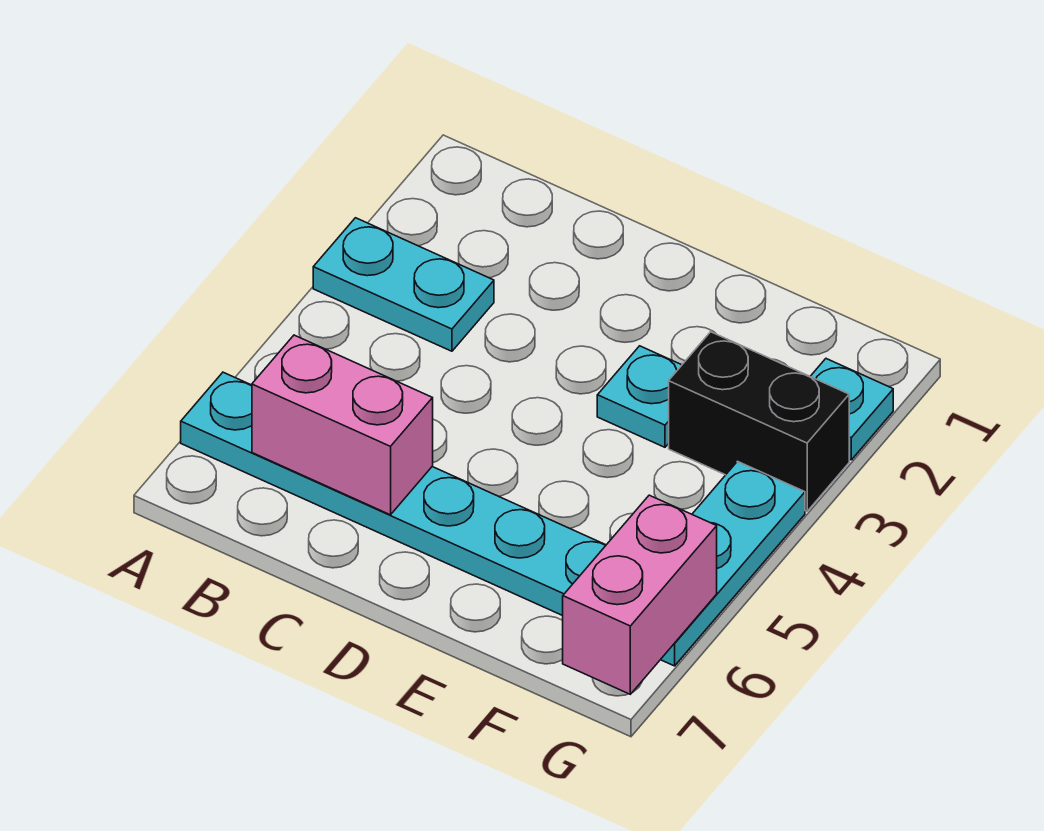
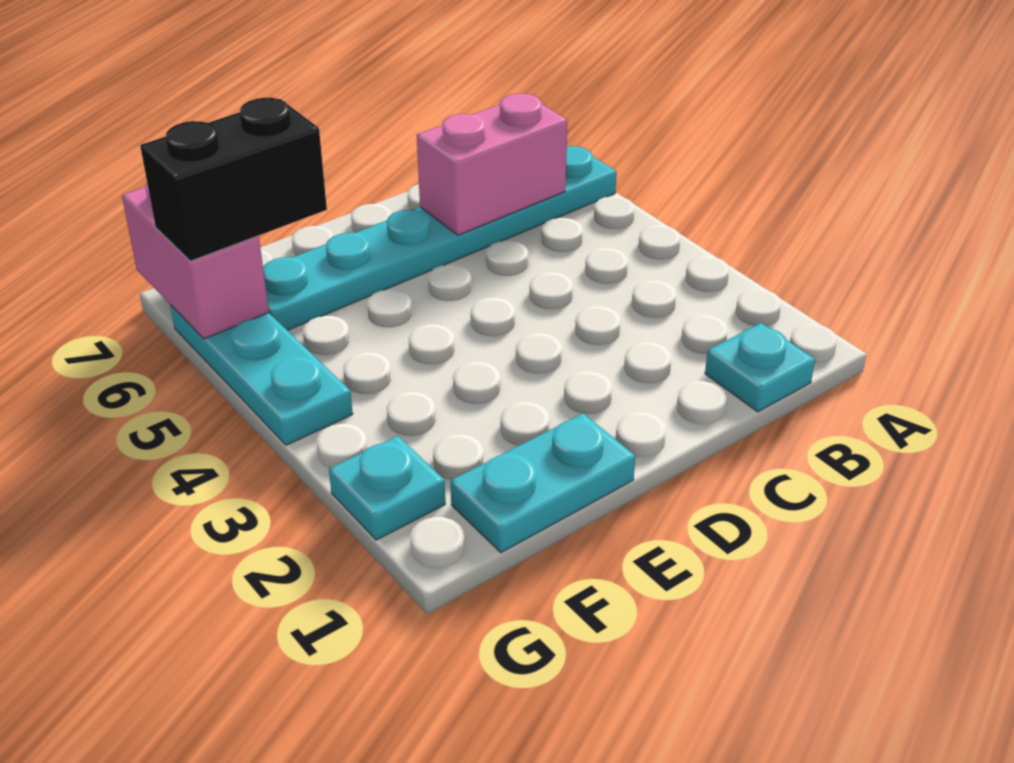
cyan 1x2 plate [313,218,494,351] -> cyan 1x2 plate moved to [450,413,635,553]
cyan 1x1 plate [597,346,682,447] -> cyan 1x1 plate moved to [705,323,815,412]
black 1x2 brick [669,332,849,511] -> black 1x2 brick moved to [140,98,327,261]

